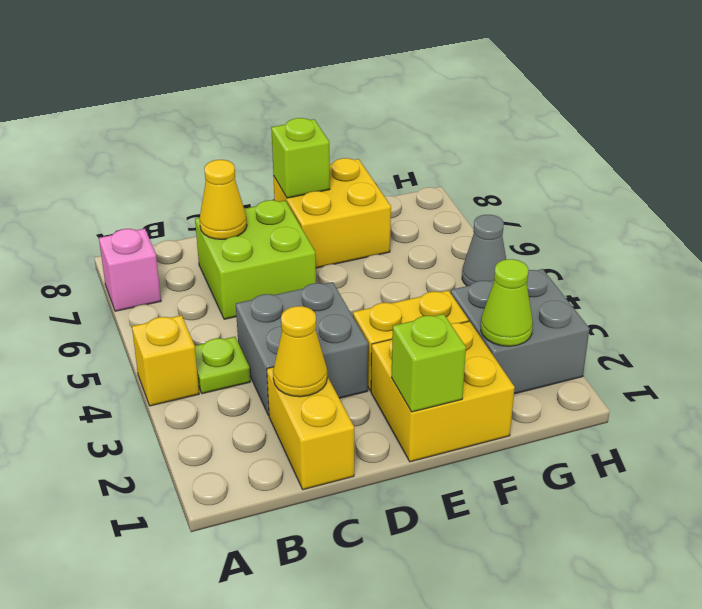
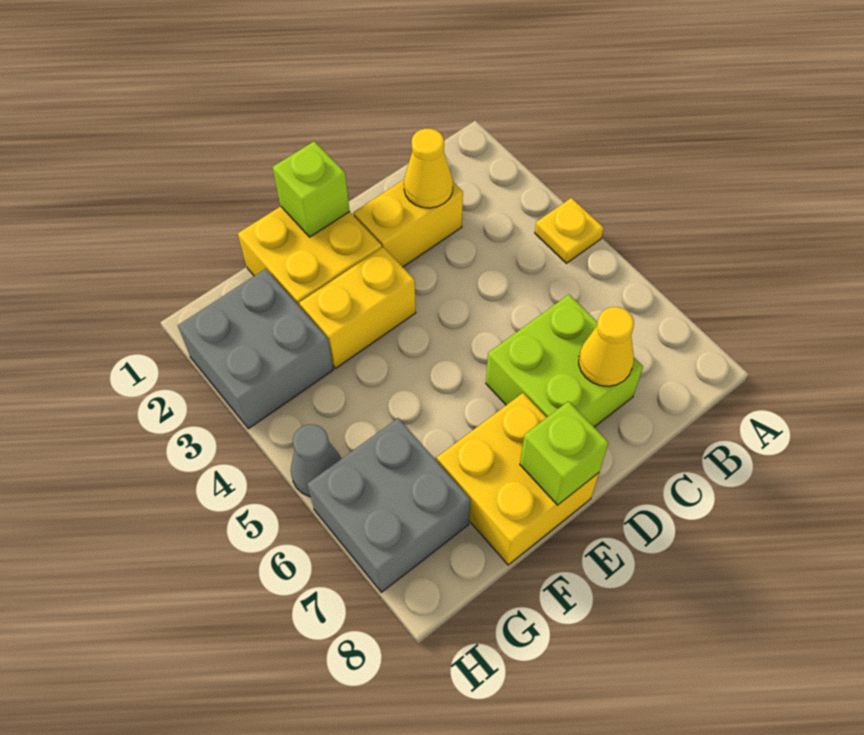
yellow 1x1 brick [132,315,199,406] -> yellow 1x1 plate [535,198,604,263]
pink 1x1 brick [99,229,161,311] -> none
lime 1x1 plate [195,337,250,394] -> none
yellow 1x2 brick [267,367,354,490] -> yellow 1x2 brick turned to [353,180,463,267]
grey 2x2 brick [236,282,368,415] -> grey 2x2 brick moved to [307,418,471,592]
lime 1x1 cone [481,259,533,346] -> none

